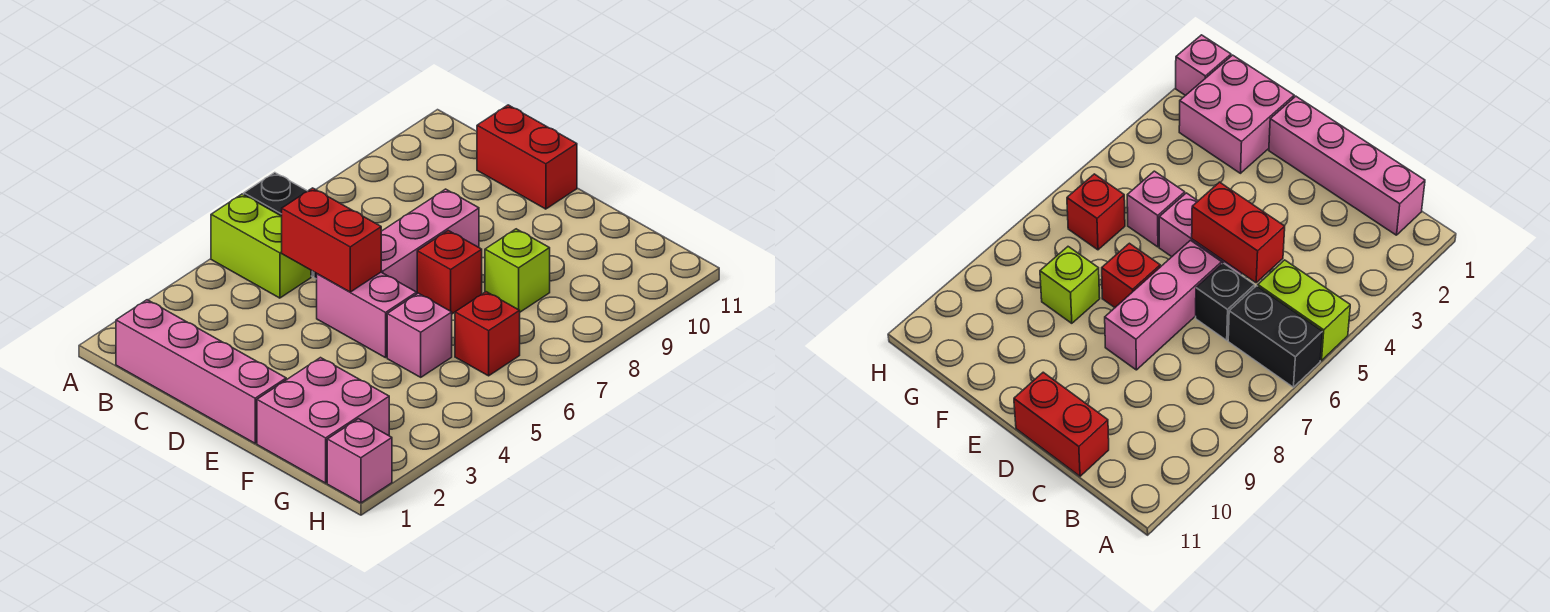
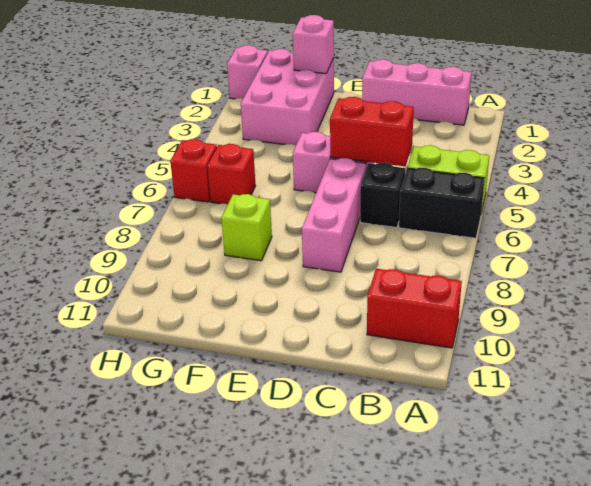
pink 1x4 brick [116,300,286,443] -> pink 1x3 brick [362,59,471,125]
red 1x2 brick [477,105,577,209] -> red 1x2 brick moved to [367,269,462,348]
red 1x1 brick [417,231,482,314] -> red 1x1 brick moved to [170,139,217,202]
pink 2x2 brick [257,358,389,483] -> pink 2x3 brick [241,49,334,145]
pink 1x1 brick [387,293,452,377] -> pink 1x1 brick moved to [293,15,334,74]

